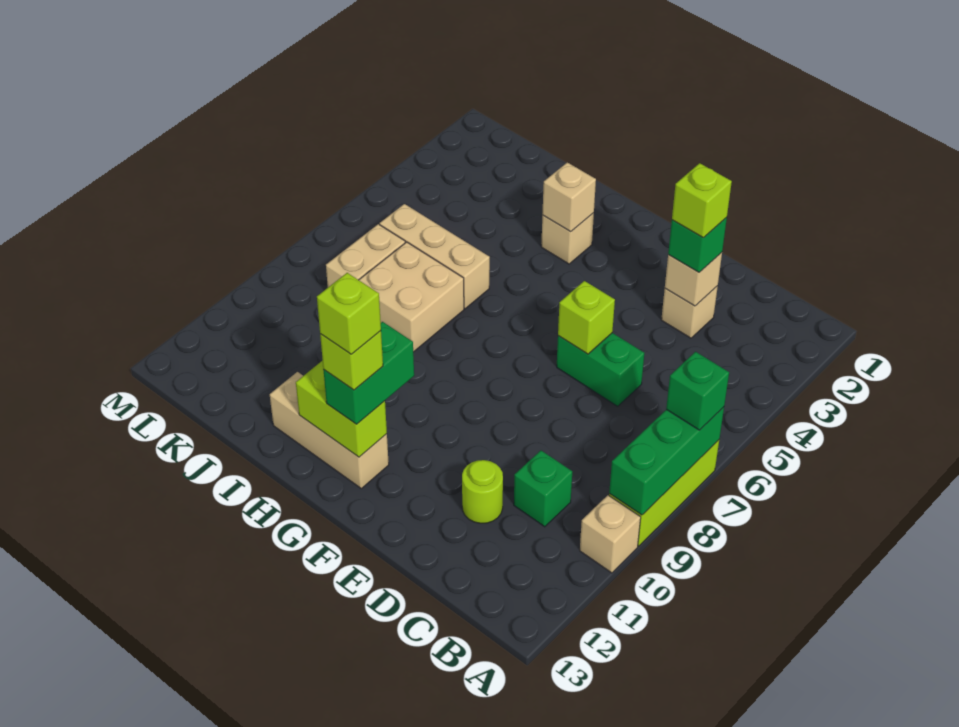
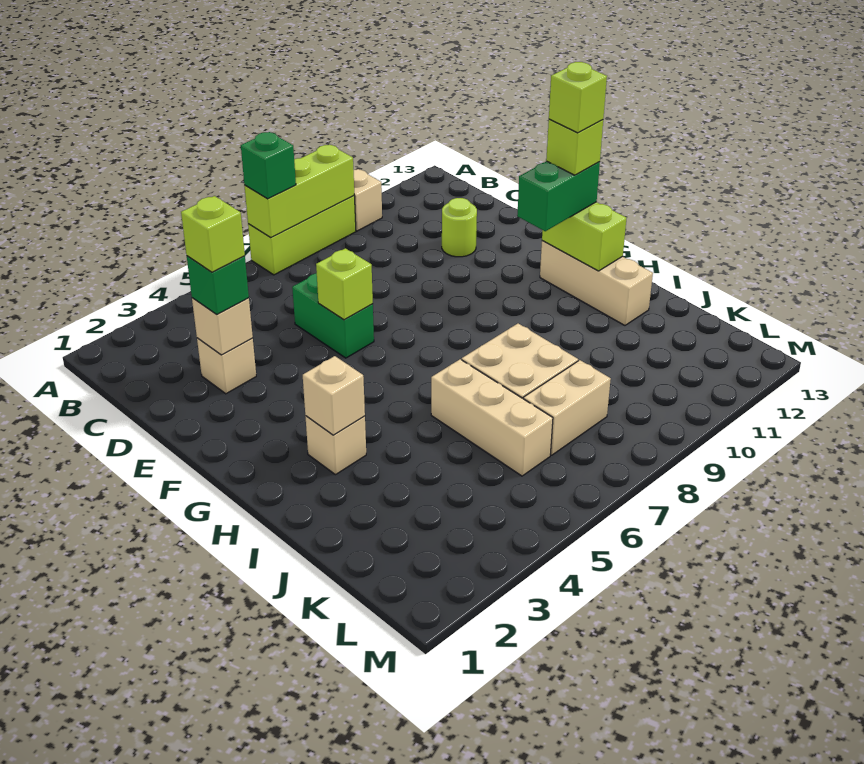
green 1x3 brick [609,407,724,515] -> lime 1x3 brick [244,145,354,238]
green 1x1 brick [514,451,572,527] -> none

